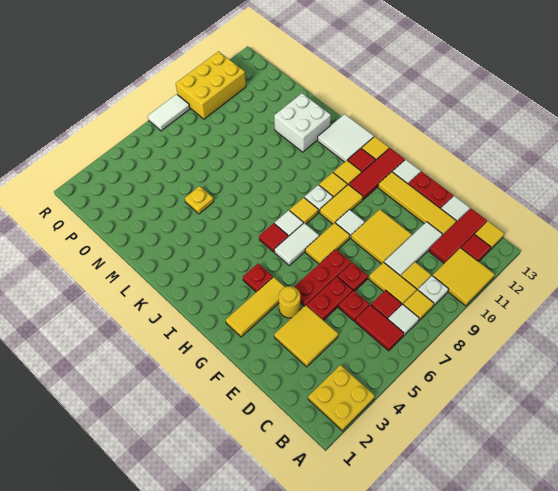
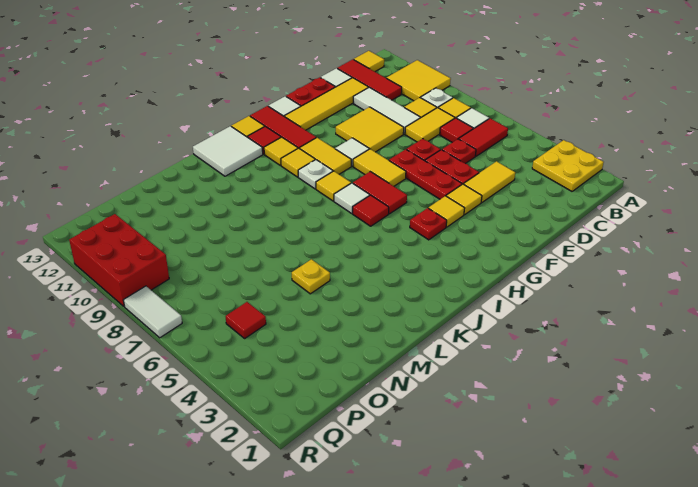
red 1x1 tile [461,234,491,262] -> red 1x1 tile moved to [225,302,266,338]
yellow 2x2 tile [274,305,338,367] -> yellow 1x2 tile [464,161,515,203]
yellow 1x1 round brick [279,286,300,318] -> yellow 1x1 tile [446,184,482,215]
yellow 1x3 tile [226,277,285,337] -> yellow 1x1 tile [429,196,465,227]
white 1x2 tile [274,223,319,265] -> red 1x2 tile [353,171,407,214]
white 2x2 brick [274,93,331,152] -> none
yellow 2x3 brick [176,51,246,119] -> red 2x3 brick [69,214,169,307]

